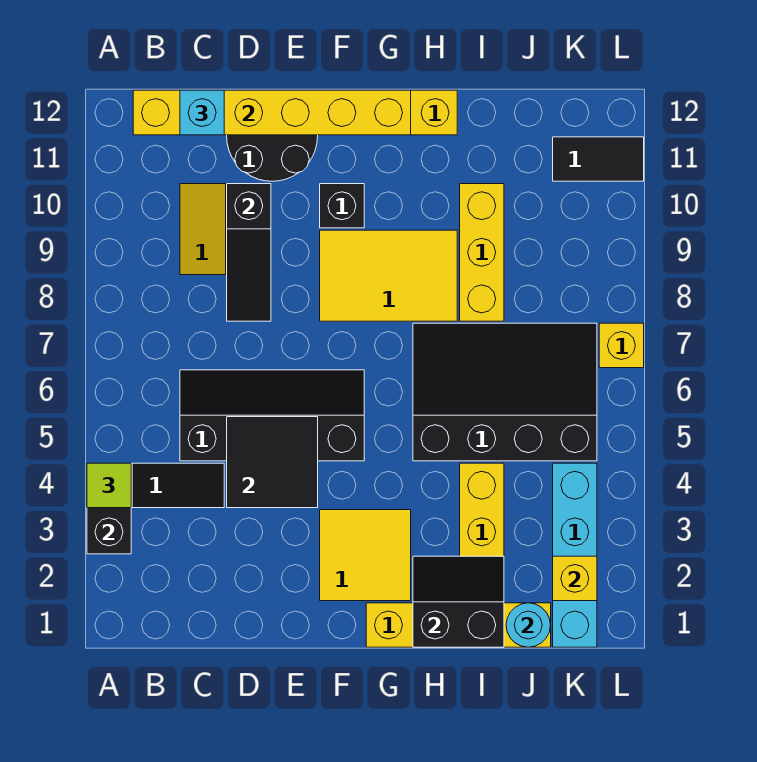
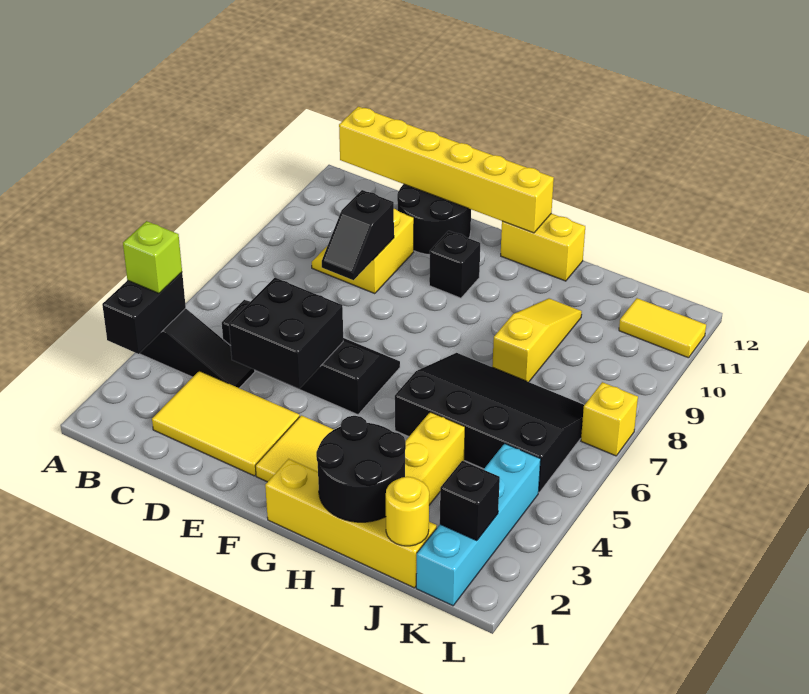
lime 1x1 tile [87,463,131,508] -> lime 1x1 brick [123,221,182,293]
cyan 1x1 brick [180,90,224,135] -> none
black 2x2 tile [227,417,318,508] -> black 2x2 brick [229,278,343,389]
black 1x3 slope [227,184,271,321] -> black 1x2 slope [322,190,394,280]
yellow 2x3 tile [320,230,457,321] -> yellow 2x3 tile moved to [152,371,300,476]
black 2x2 slope [413,556,504,647] -> black 2x2 round brick [316,416,406,522]
yellow 1x3 brick [460,184,504,321] -> yellow 1x3 slope [492,298,582,382]
cyan 1x1 round brick [506,603,551,647] -> yellow 1x1 round brick [386,477,429,546]
yellow 1x1 brick [553,556,597,601] -> black 1x1 brick [440,461,500,541]
black 1x2 tile [553,137,644,181] -> yellow 1x2 tile [619,298,706,358]

